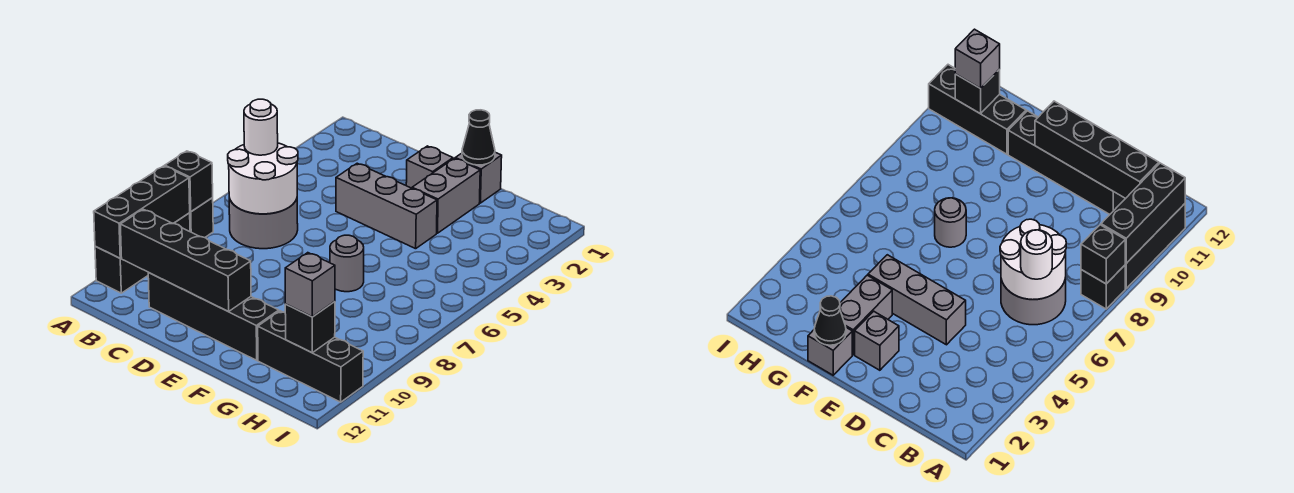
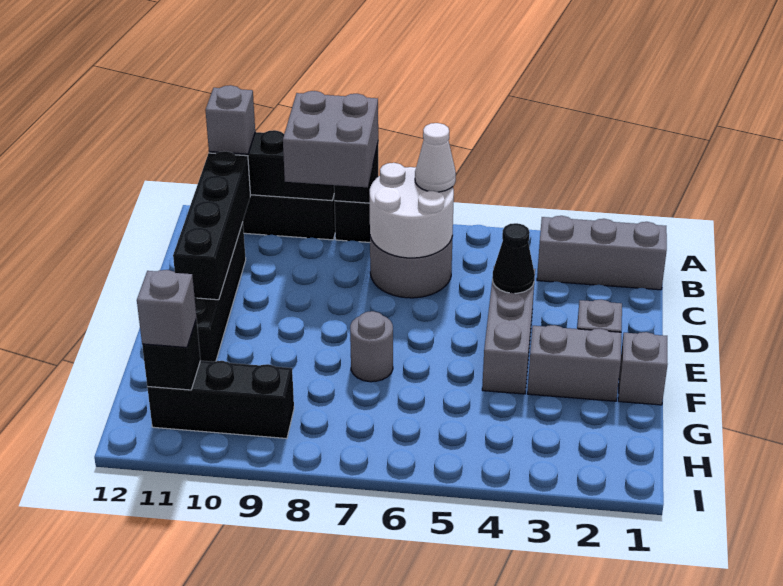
none -> grey 2x2 brick [283,91,378,187]
none -> grey 1x1 brick [206,85,255,154]
none -> grey 1x3 brick [537,216,667,290]
white 1x1 round brick [244,99,278,155] -> white 1x1 cone [415,123,456,192]
black 1x1 cone [462,110,495,165] -> black 1x1 cone moved to [492,223,535,293]
black 1x3 brick [258,311,363,402] -> black 1x3 brick turned to [147,361,294,439]

